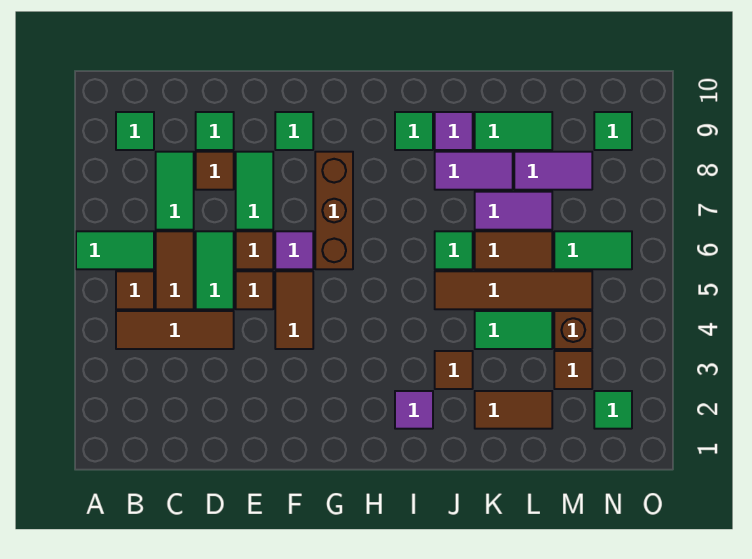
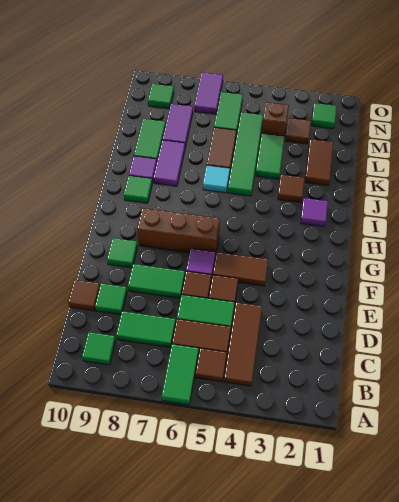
brown 1x1 tile [196,152,234,190] -> brown 1x1 tile moved to [68,280,100,311]
brown 1x4 tile [435,271,592,309] -> green 1x4 tile [228,112,263,196]
green 1x1 tile [435,231,473,269] -> cyan 1x1 tile [203,165,230,193]
purple 1x2 tile [475,192,552,230] -> purple 1x2 tile moved to [194,72,223,114]

